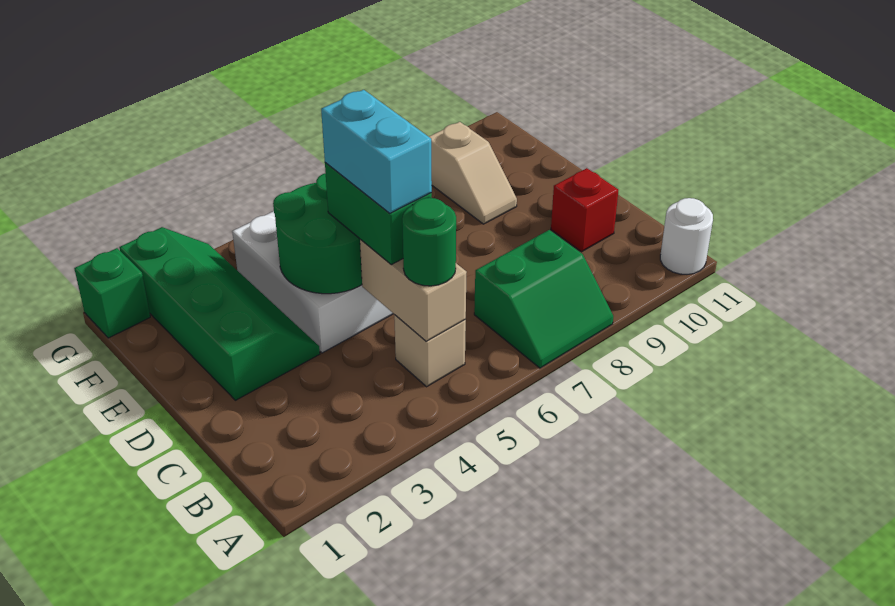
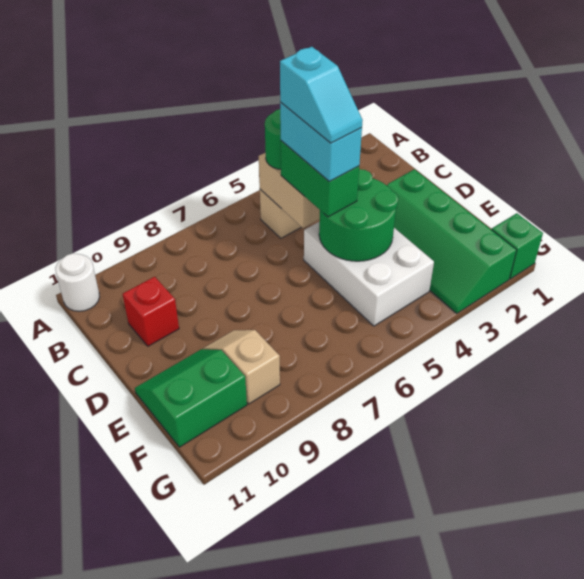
green 2x2 slope [474,230,613,368] -> green 2x2 slope moved to [135,349,247,447]
none -> cyan 1x2 slope [280,47,363,143]

